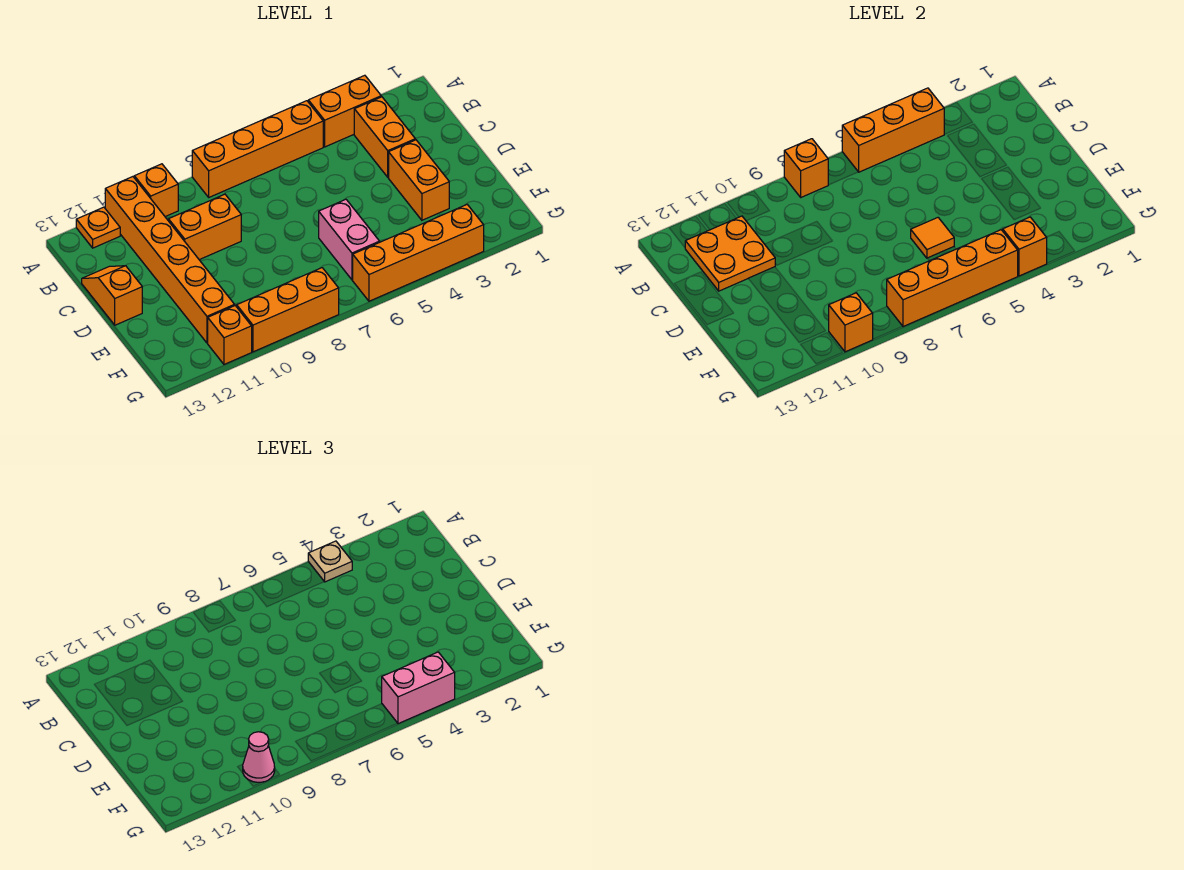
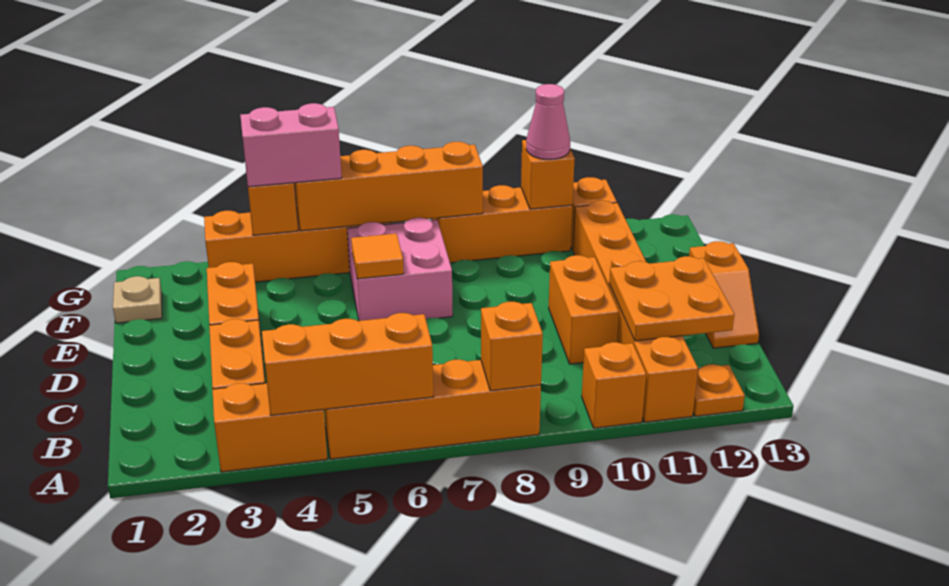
tan 1x1 plate [308,541,352,582] -> tan 1x1 plate moved to [113,276,162,323]
orange 1x2 brick [169,194,241,260] -> orange 1x2 brick turned to [549,255,619,364]
pink 1x2 brick [319,199,380,280] -> pink 2x2 brick [347,218,453,321]

